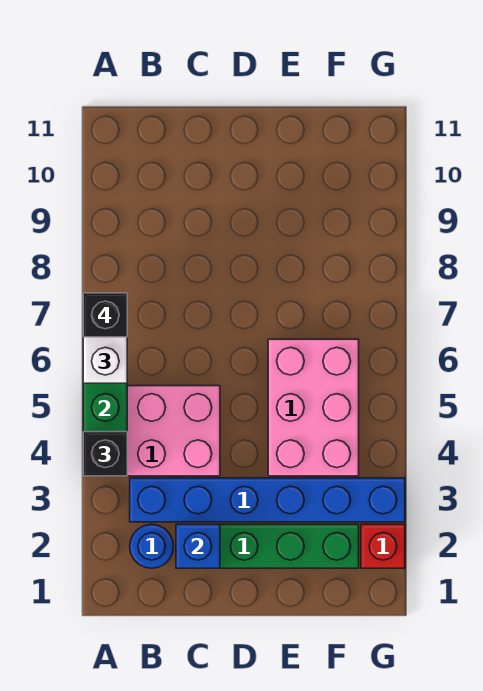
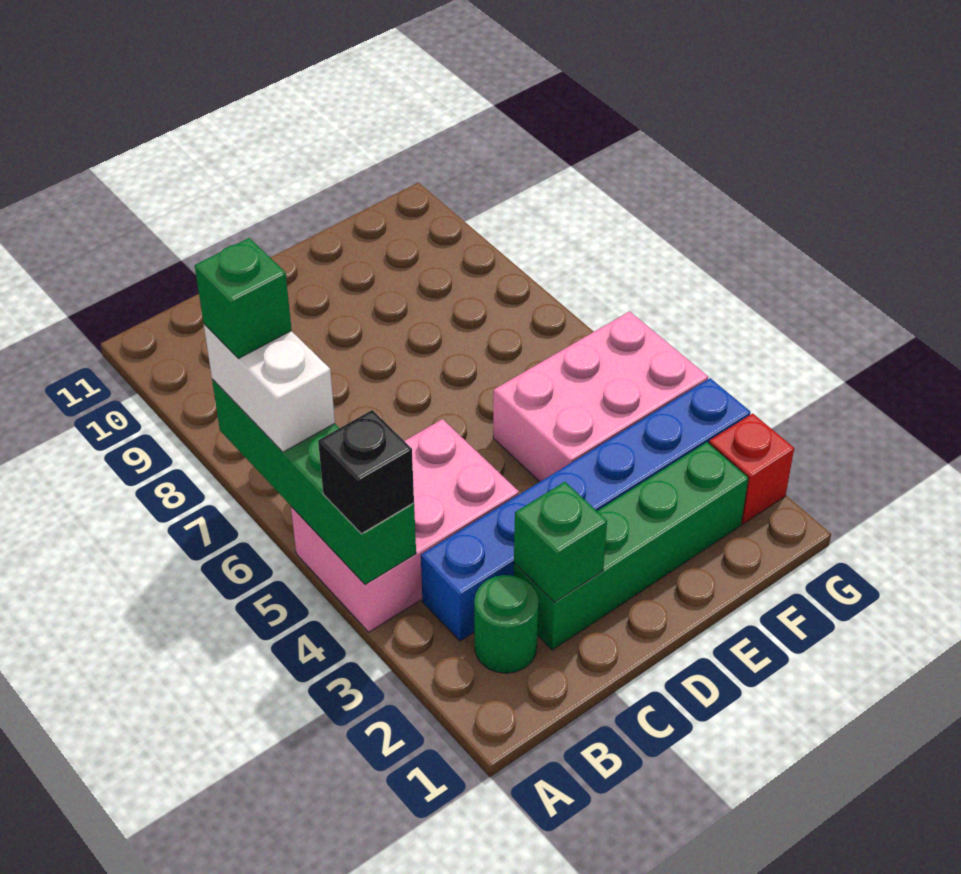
black 1x1 brick [83,293,127,337] -> green 1x1 brick [195,238,292,359]
blue 1x1 round brick [130,524,174,568] -> green 1x1 round brick [474,575,539,673]
blue 1x1 brick [176,524,220,568] -> green 1x1 brick [514,482,607,602]
pink 2x3 brick [268,339,359,476] -> pink 2x3 brick turned to [493,311,708,482]

